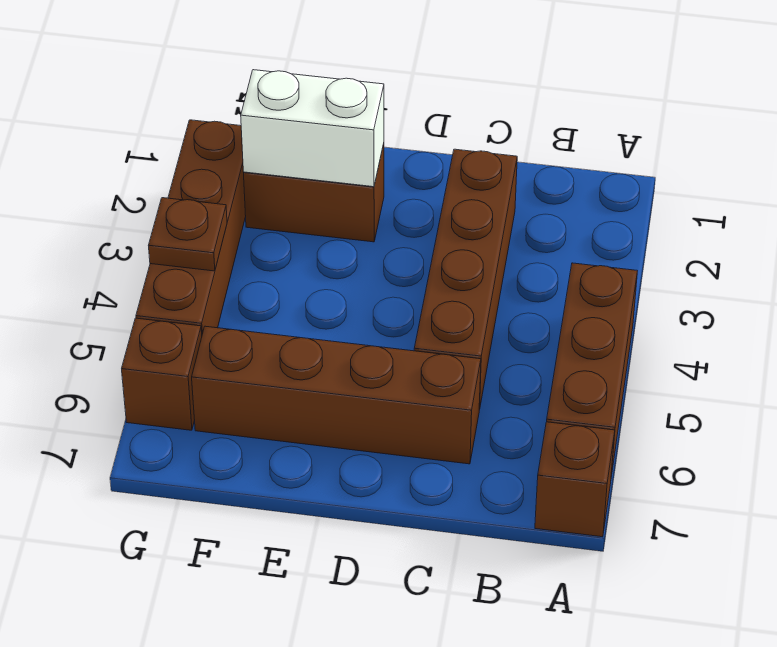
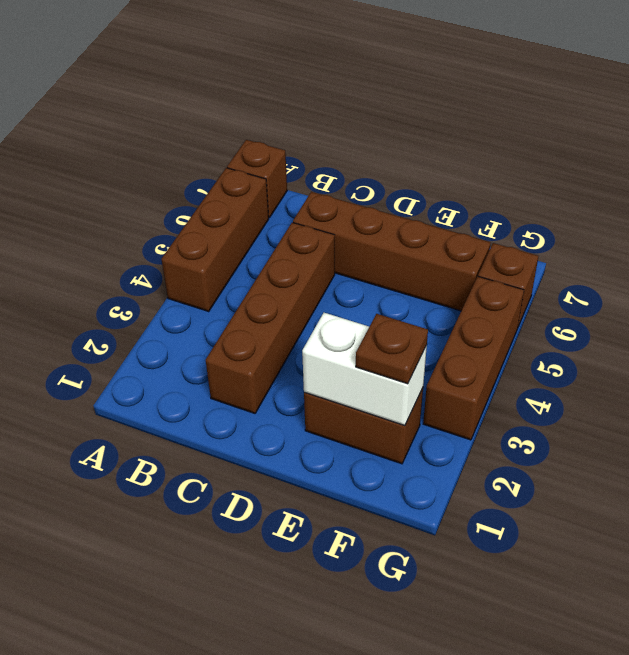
brown 1x4 brick [136,120,246,334] -> brown 1x3 brick [423,277,524,440]
brown 1x1 plate [148,198,227,271] -> brown 1x1 plate moved to [356,314,428,384]

